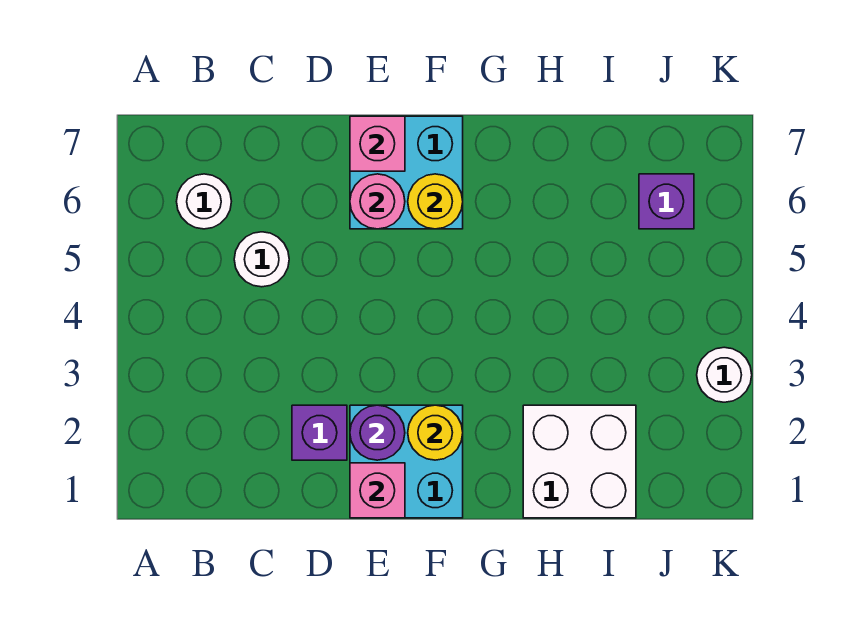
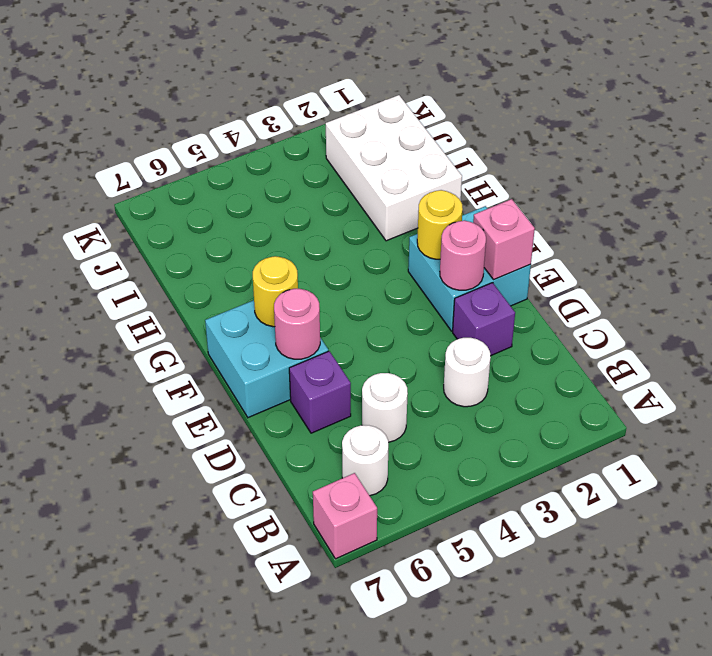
purple 1x1 round brick [350,405,405,460] -> pink 1x1 round brick [440,221,486,290]
pink 1x1 brick [350,116,405,171] -> pink 1x1 brick moved to [313,473,377,559]
white 2x2 brick [523,405,636,518] -> white 2x3 brick [326,95,462,241]
purple 1x1 brick [639,174,694,229] -> purple 1x1 brick moved to [289,351,351,433]
white 1x1 round brick [697,347,752,402] -> white 1x1 round brick moved to [444,338,491,407]

